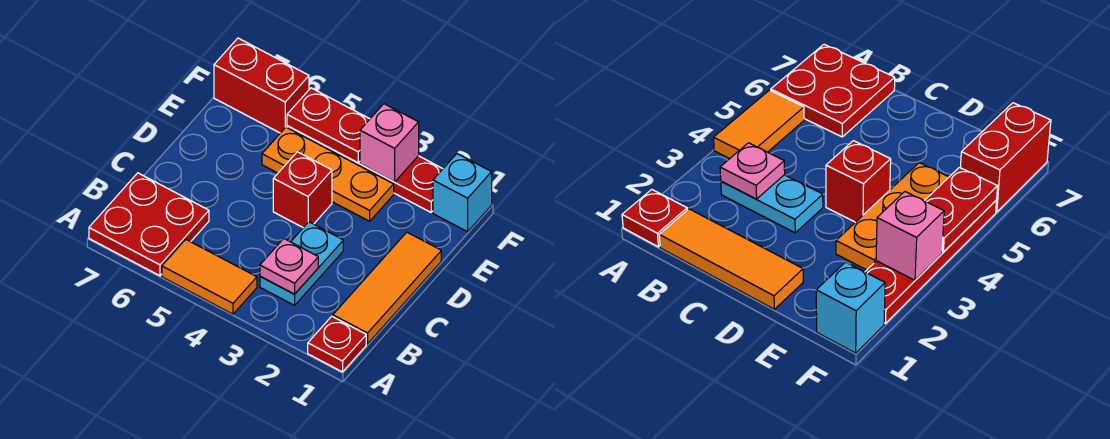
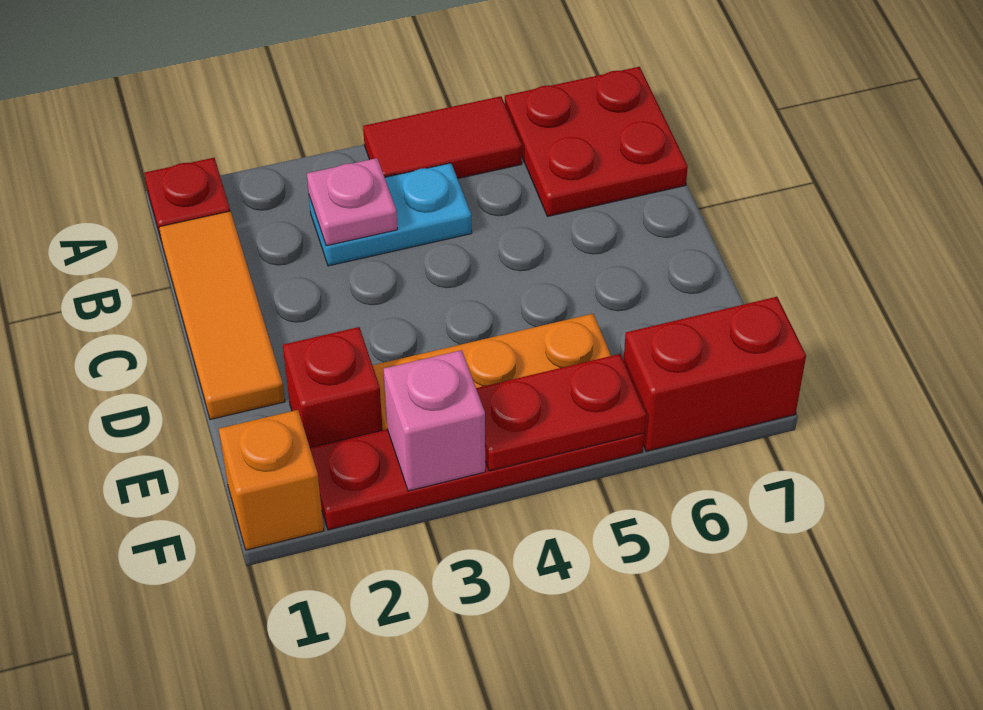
orange 1x2 tile [162,239,257,314] -> red 1x2 tile [363,96,522,179]
cyan 1x2 plate [260,222,343,305] -> cyan 1x2 plate turned to [309,163,472,266]
red 1x1 brick [273,152,332,227] -> red 1x1 brick moved to [283,327,383,448]
cyan 1x1 brick [433,154,492,232] -> orange 1x1 brick [219,410,324,550]

